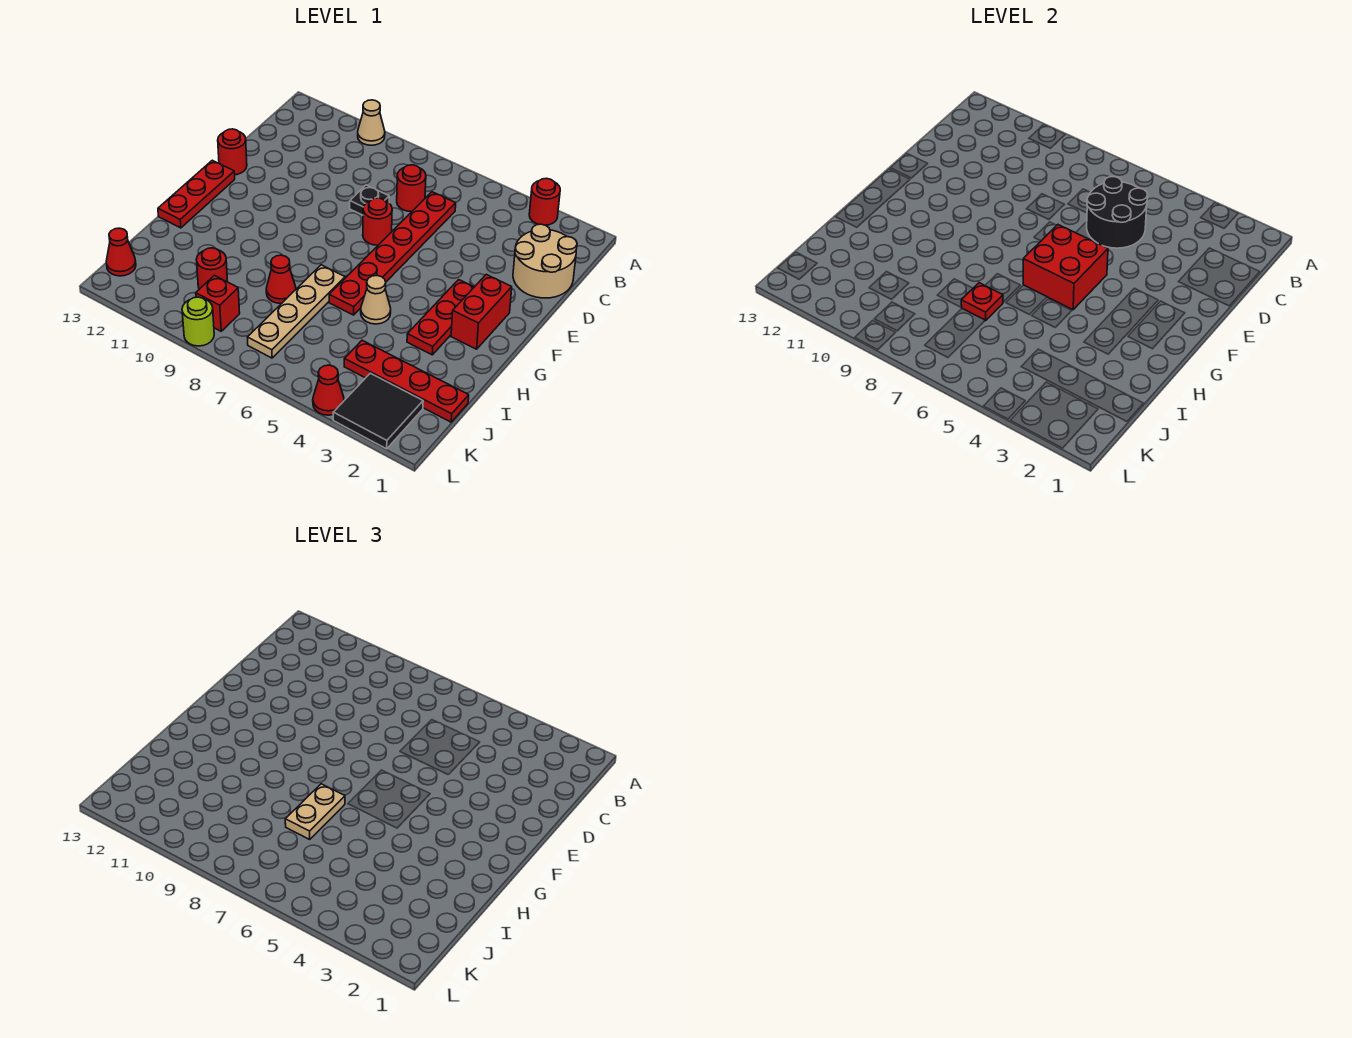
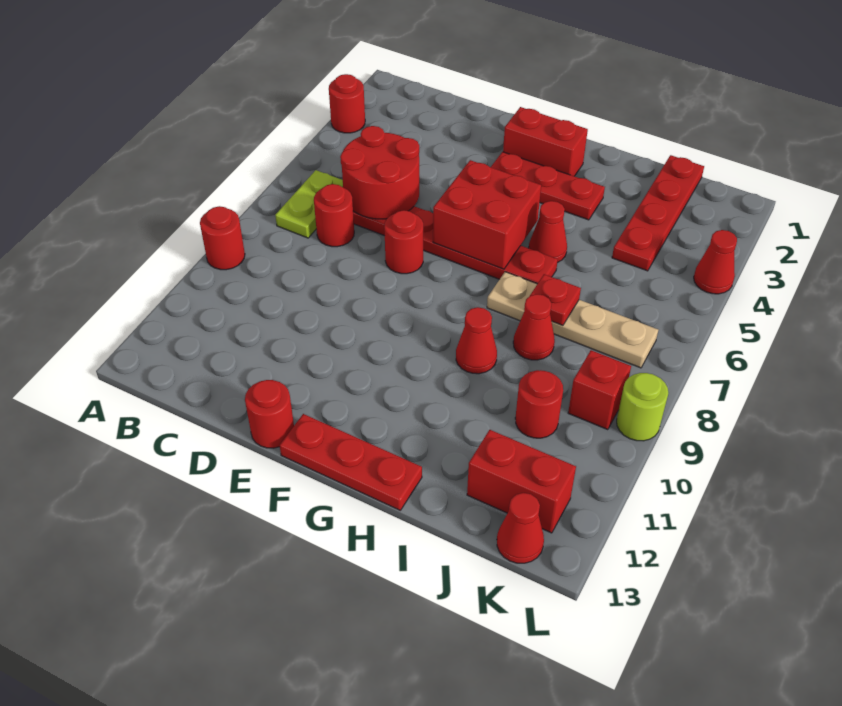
none -> red 1x1 round brick [200,206,245,270]
tan 1x1 cone [358,100,385,145] -> none
none -> lime 1x2 plate [275,170,343,238]
tan 2x2 round brick [513,224,577,298] -> none
black 2x2 round brick [1087,177,1148,248] -> red 2x2 round brick [340,126,419,219]
black 1x1 plate [350,185,389,215] -> none
tan 1x1 cone [361,276,391,324] -> red 1x1 cone [529,201,567,263]
tan 1x2 plate [285,784,345,839] -> none
none -> red 1x1 cone [456,307,497,374]
none -> red 1x2 brick [467,430,576,533]
black 2x2 tile [333,373,423,449] -> none

